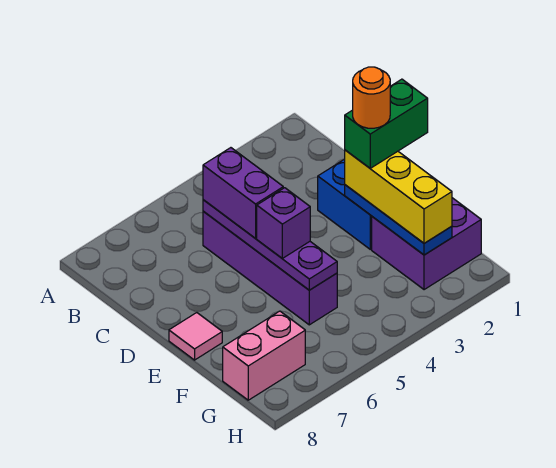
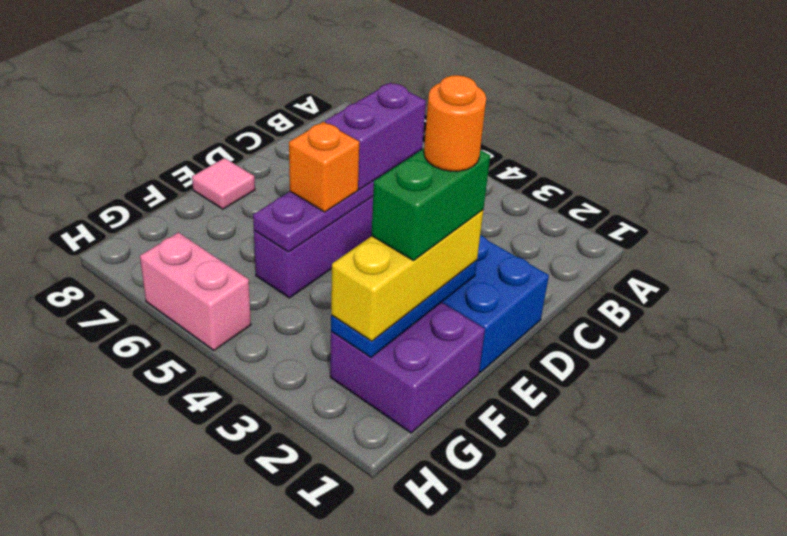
green 1x2 brick [345,79,428,168] -> green 1x2 brick turned to [372,148,490,261]
purple 1x1 brick [257,188,310,258] -> orange 1x1 brick [289,122,359,212]
pink 1x2 brick [223,311,305,400] -> pink 1x2 brick moved to [140,232,251,350]

